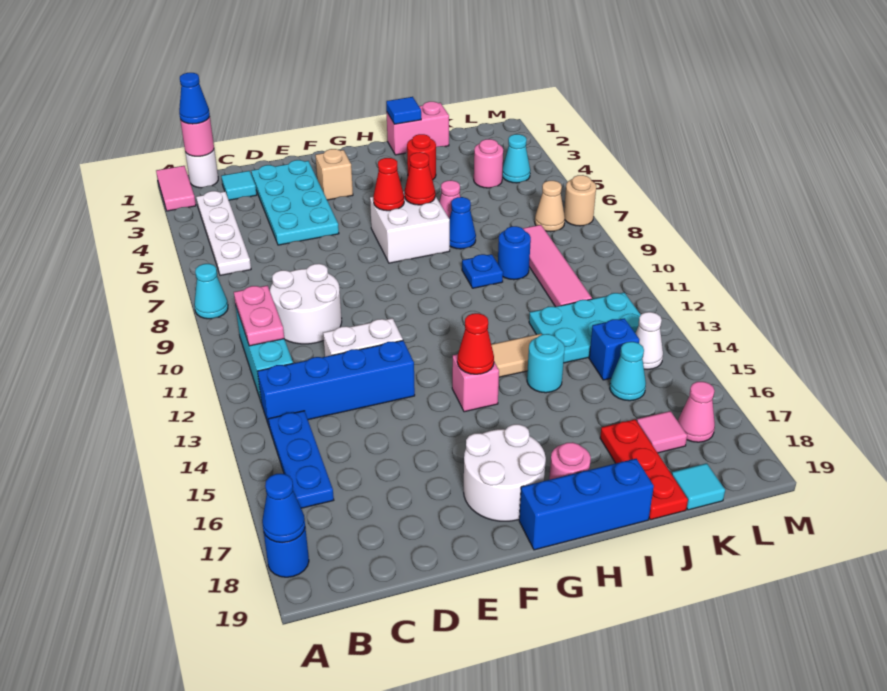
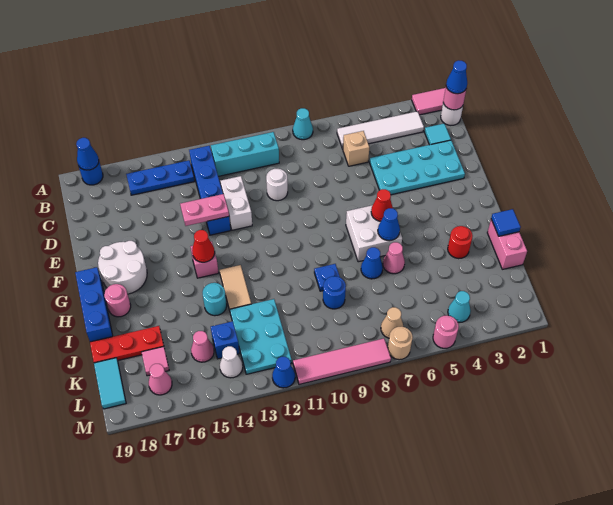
white 1x4 plate [196,191,251,275] -> white 1x4 tile [337,111,424,149]
pink 1x2 plate [234,285,284,346] -> pink 1x2 plate moved to [180,194,229,226]
white 2x2 round brick [270,264,342,344] -> white 1x1 round brick [266,169,288,201]
tan 1x1 brick [315,149,353,200] -> tan 1x1 brick moved to [343,131,369,166]
red 1x1 cone [404,152,435,205] -> blue 1x1 cone [378,208,400,241]
pink 1x1 round brick [474,139,503,188] -> pink 1x1 round brick moved to [433,316,459,348]
pink 1x4 tile [523,225,592,307] -> pink 1x4 tile moved to [293,338,391,384]
cyan 1x1 cone [610,342,646,401] -> pink 1x1 cone [191,331,214,362]
cyan 1x1 tile [672,463,725,510] -> cyan 1x2 tile [94,358,126,409]
none -> blue 1x1 cone [272,357,295,388]

